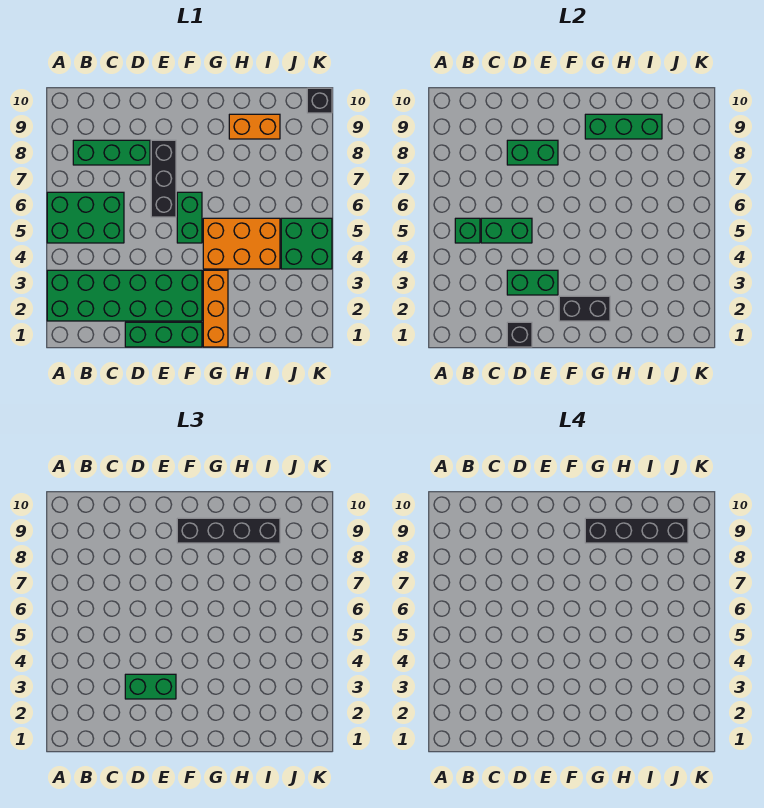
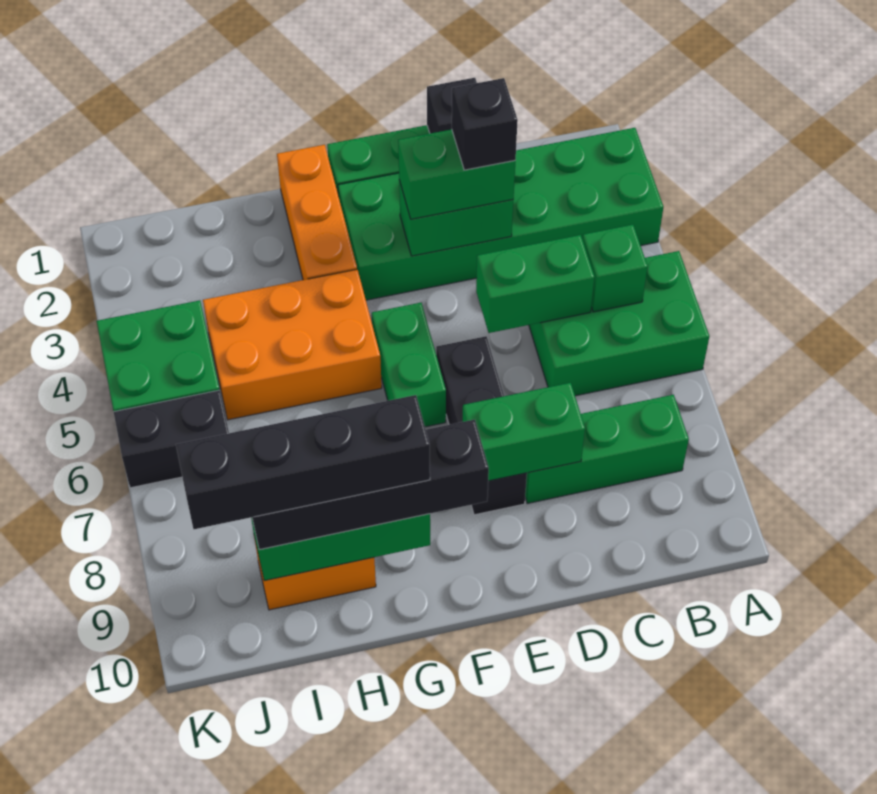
black 1x2 brick [559,296,610,321] -> black 1x2 brick moved to [114,390,229,488]
black 1x1 brick [307,88,332,113] -> black 1x1 brick moved to [452,78,518,170]

